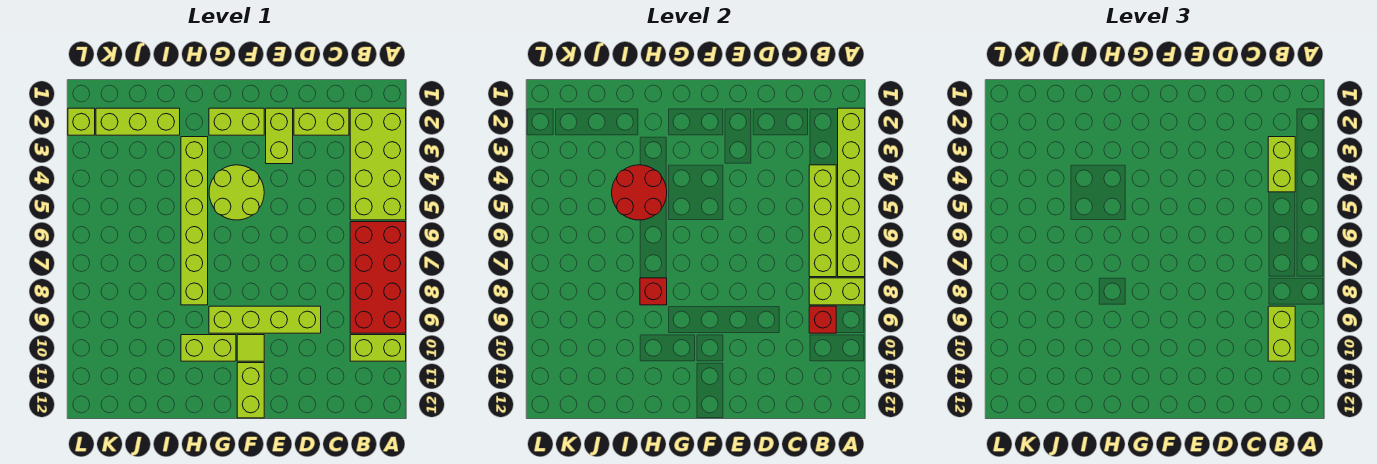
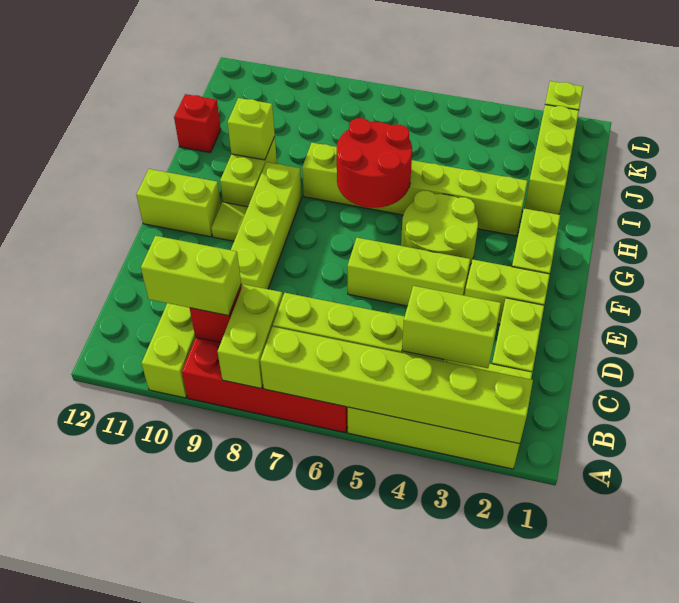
none -> lime 1x3 brick [347,238,470,306]
red 2x2 round brick [612,165,667,220] -> red 2x2 round brick moved to [337,118,412,208]
red 1x1 brick [640,278,667,305] -> red 1x1 brick moved to [174,94,221,153]
none -> lime 1x1 brick [227,98,275,160]

